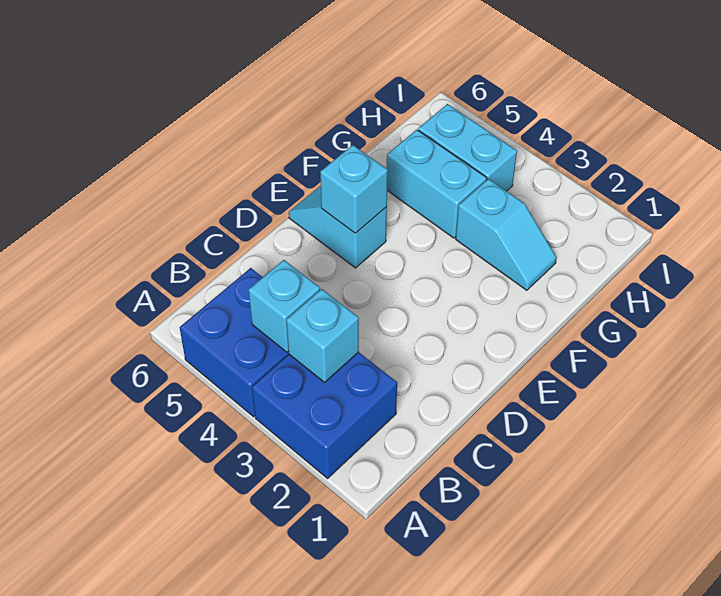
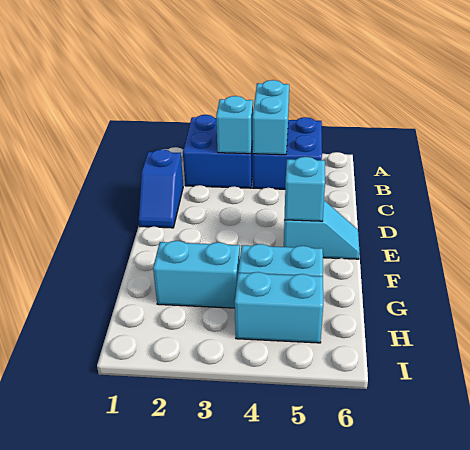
cyan 1x1 brick [249,260,320,352] -> cyan 1x2 brick [252,80,289,155]
none -> blue 1x2 slope [139,149,183,228]
cyan 1x2 slope [456,179,557,290] -> cyan 1x2 brick [153,241,240,308]

